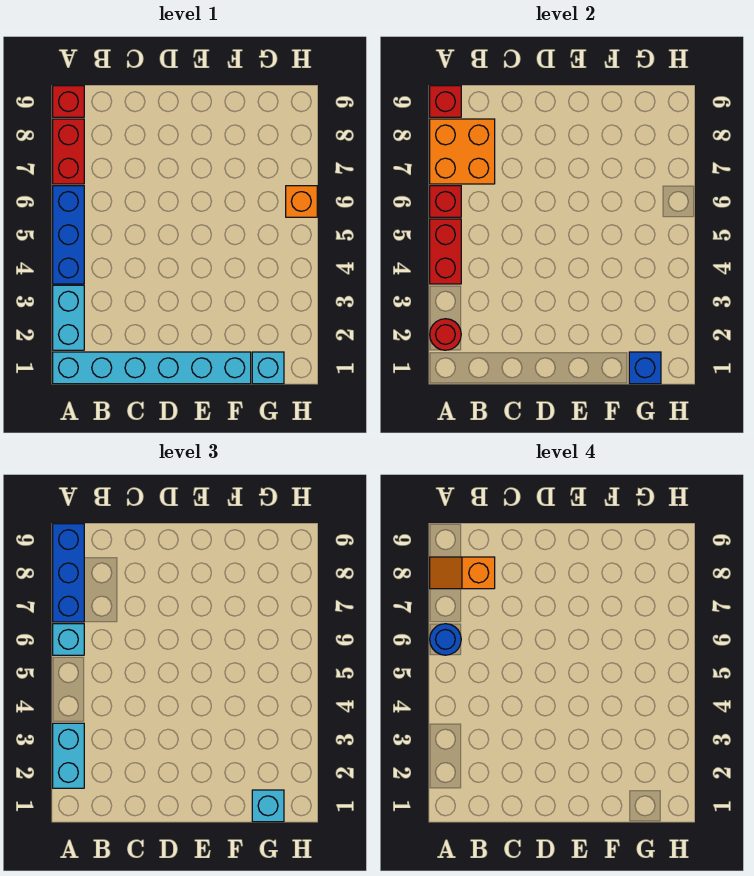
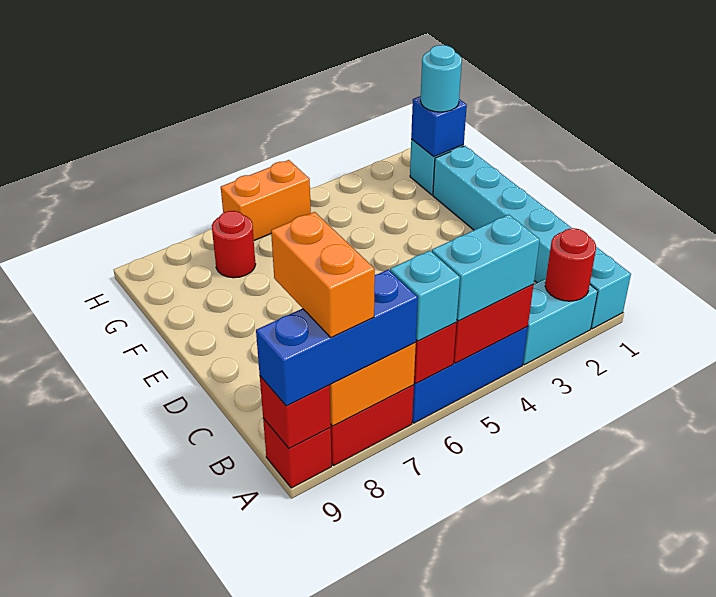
cyan 1x2 brick [53,723,84,788] -> cyan 1x2 brick moved to [432,215,540,321]
blue 1x1 round brick [430,624,461,655] -> none
orange 1x2 slope [430,557,495,589] -> orange 1x2 brick [271,212,375,337]
cyan 1x1 brick [252,790,284,822] -> cyan 1x1 round brick [420,45,462,112]
none -> red 1x1 round brick [212,211,256,278]
orange 1x1 brick [286,186,317,217] -> orange 1x2 brick [221,160,311,240]

